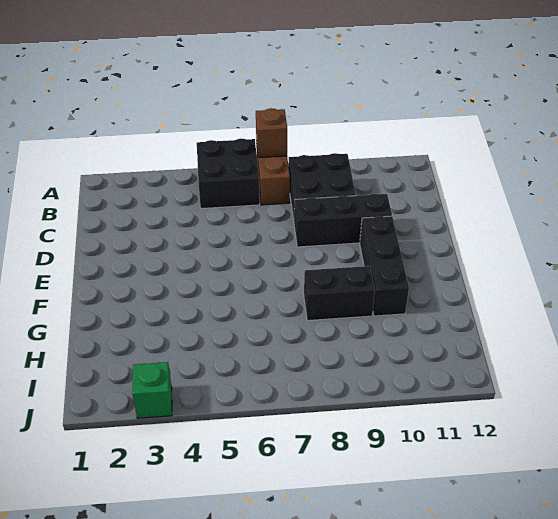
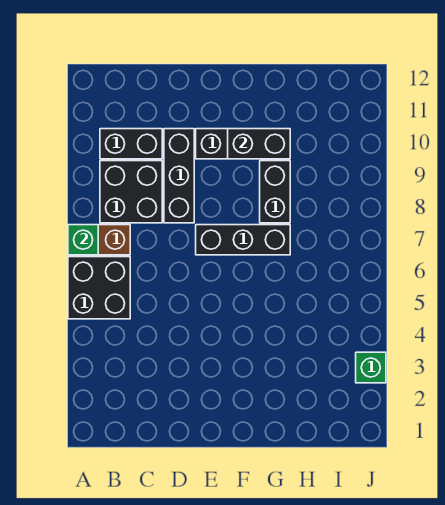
brown 1x1 brick [256,108,287,158] -> green 1x1 brick [68,225,98,255]
none -> black 1x2 brick [100,129,162,159]
none -> black 1x3 brick [196,225,290,255]
none -> black 1x2 brick [228,129,290,159]

